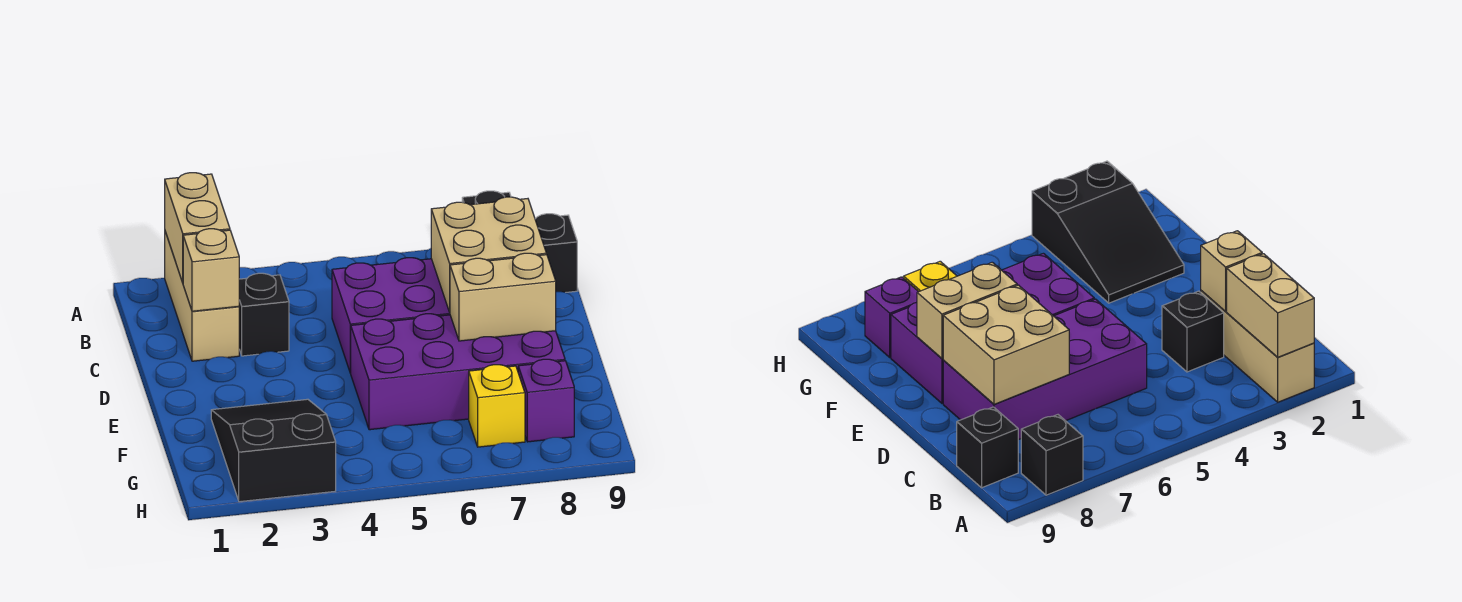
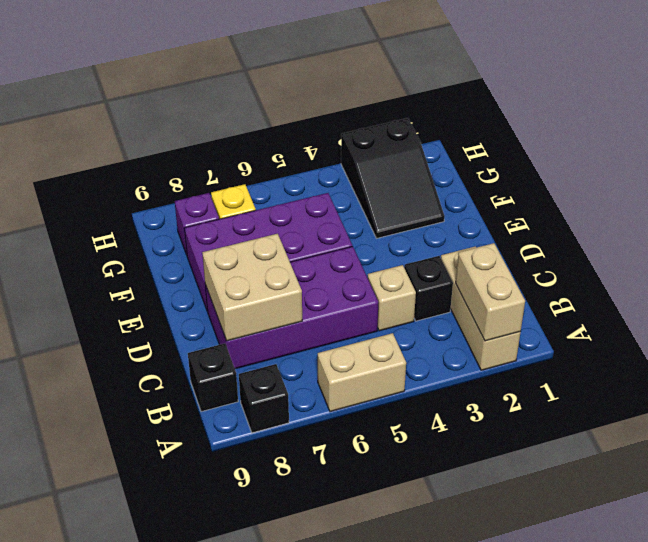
tan 1x1 brick [183,229,239,311] -> tan 1x1 brick moved to [368,265,416,331]
tan 1x2 brick [450,253,556,341] -> tan 1x2 brick moved to [318,333,406,412]

